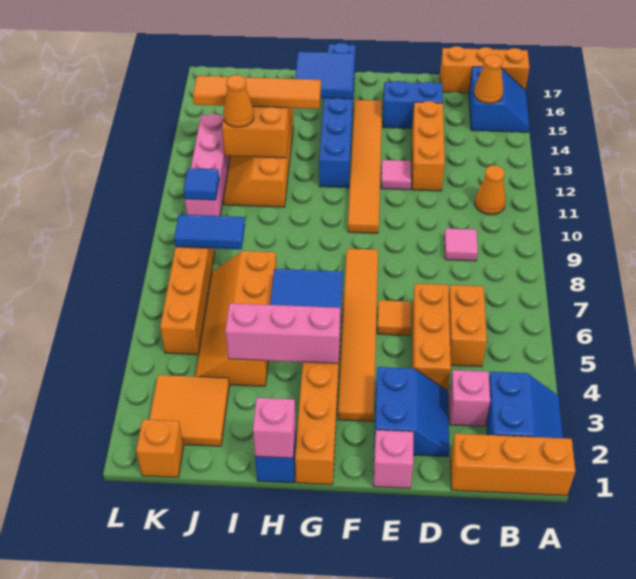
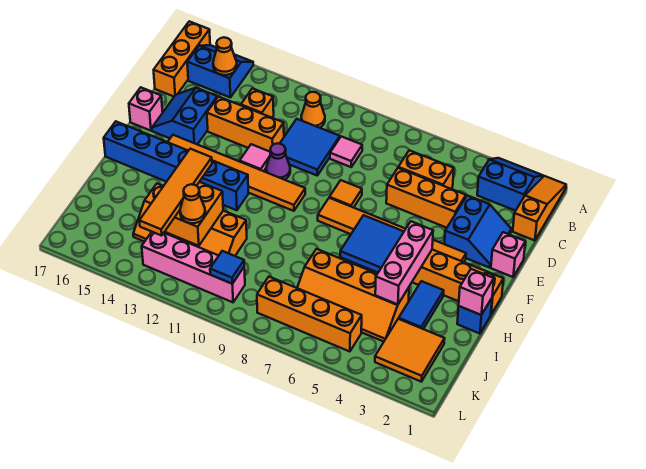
orange 1x3 brick [451,433,575,496] -> orange 1x3 slope [513,176,566,241]
pink 1x1 brick [449,370,490,426] -> pink 1x1 brick moved to [129,87,163,131]
blue 2x2 slope [374,367,449,457] -> blue 2x2 slope turned to [445,195,511,268]
orange 1x1 tile [377,300,411,336] -> orange 1x1 tile moved to [329,180,362,208]
none -> purple 1x1 cone [266,143,290,180]
blue 2x2 tile [295,52,355,99] -> blue 2x2 tile moved to [280,119,340,175]
blue 1x2 tile [174,215,245,249] -> blue 1x2 tile moved to [399,281,444,329]
orange 1x1 brick [136,420,184,477] -> orange 1x1 brick moved to [241,88,274,118]

